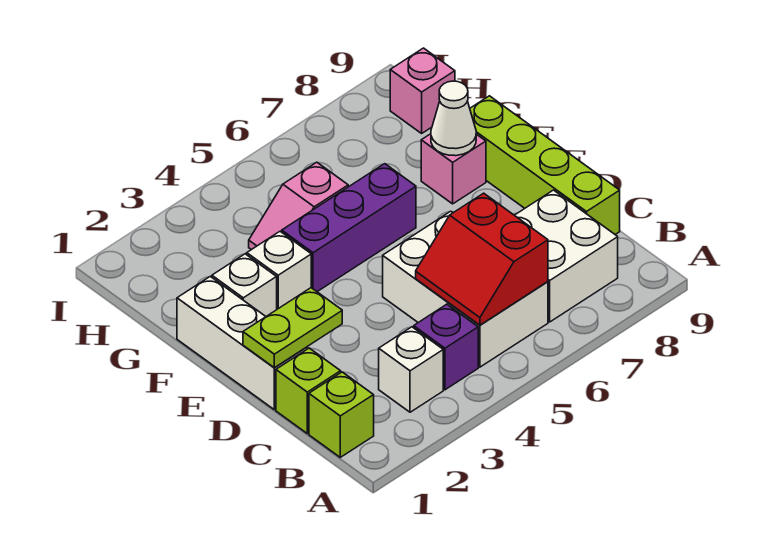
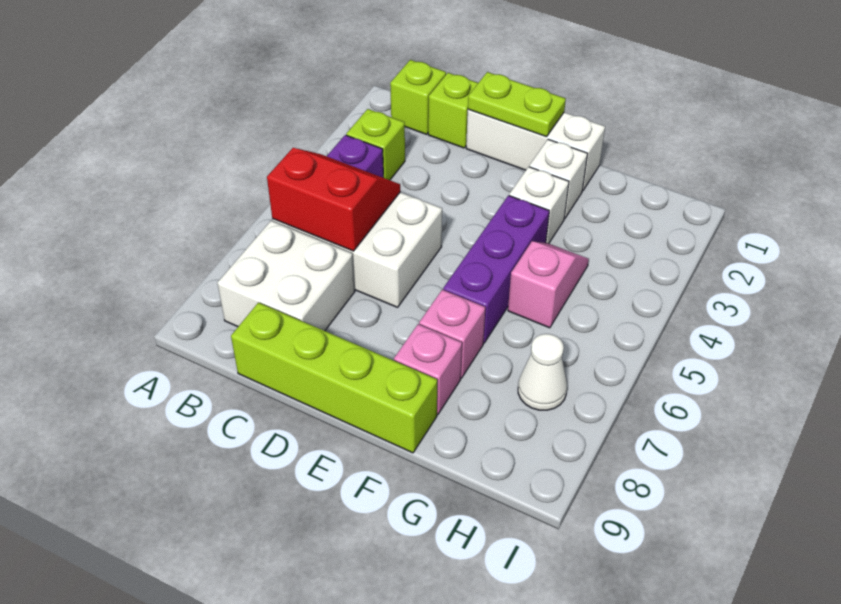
white 1x1 brick [379,327,443,412] -> lime 1x1 brick [346,109,405,180]
lime 1x2 plate [243,288,342,368] -> lime 1x2 plate turned to [468,72,566,137]
white 1x1 cone [431,81,476,156] -> white 1x1 cone moved to [518,334,567,410]
pink 1x1 brick [390,48,455,133] -> pink 1x1 brick moved to [419,290,485,378]

